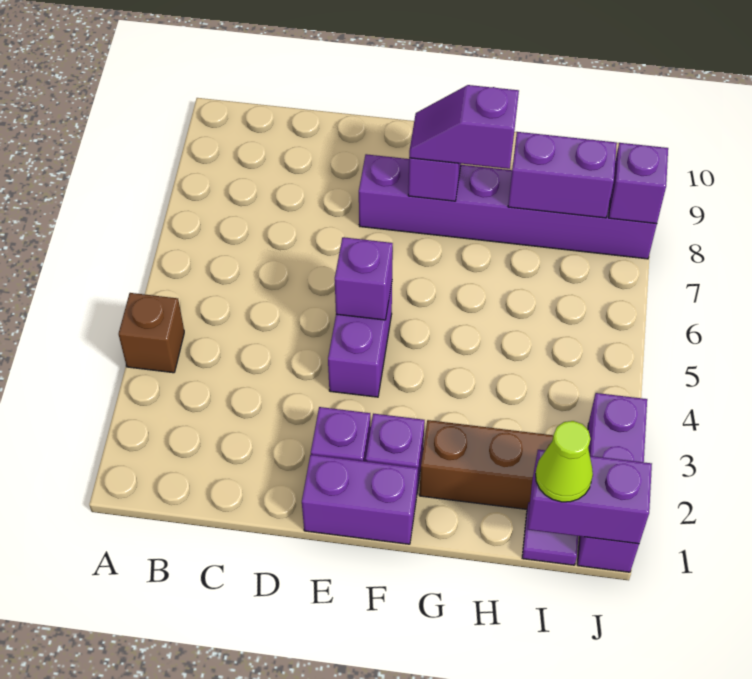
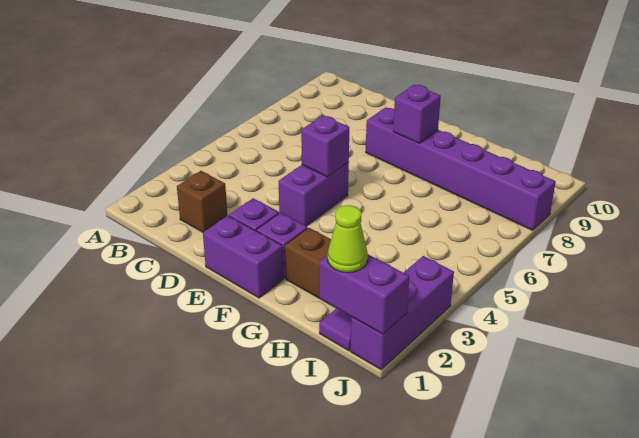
brown 1x1 brick [119,293,184,373] -> brown 1x1 brick moved to [177,171,227,232]
purple 1x2 slope [409,85,519,169] -> none
purple 1x2 brick [508,132,617,218] -> none
purple 1x1 brick [609,143,668,224] -> none

